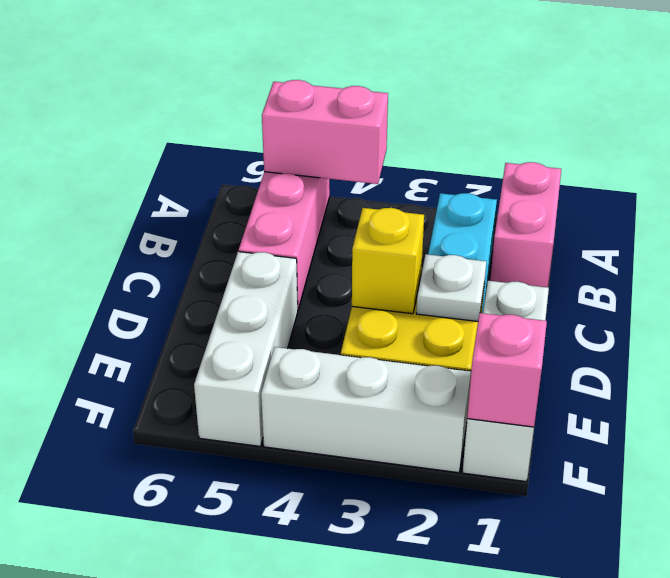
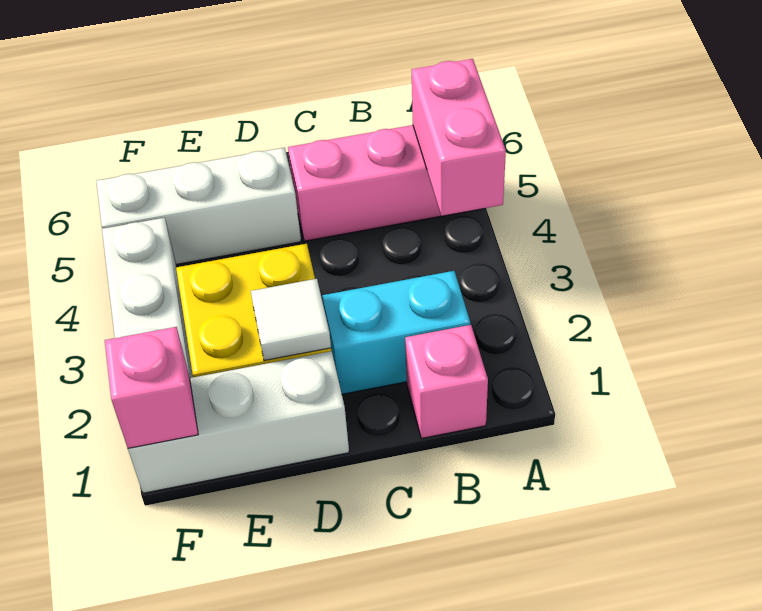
pink 1x2 brick [490,162,561,287] -> pink 1x1 brick [405,325,488,438]
white 1x1 plate [416,254,486,321] -> white 1x1 tile [251,279,331,361]
yellow 1x1 brick [352,208,424,314] -> none

